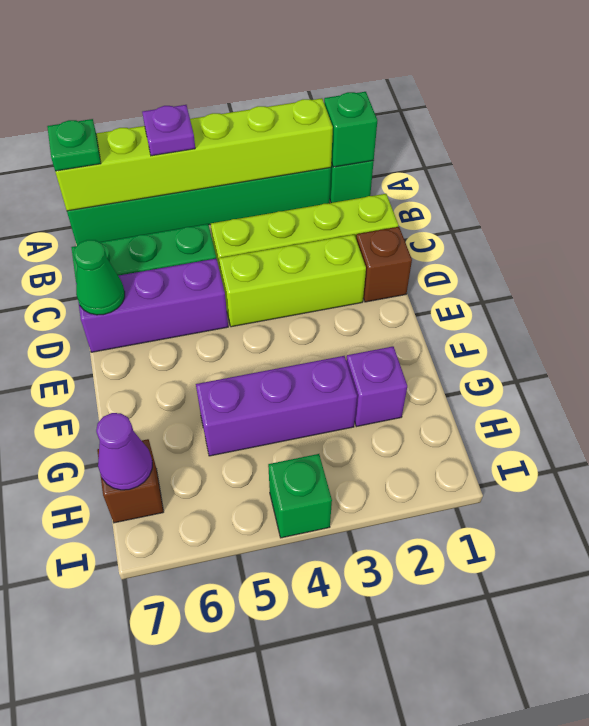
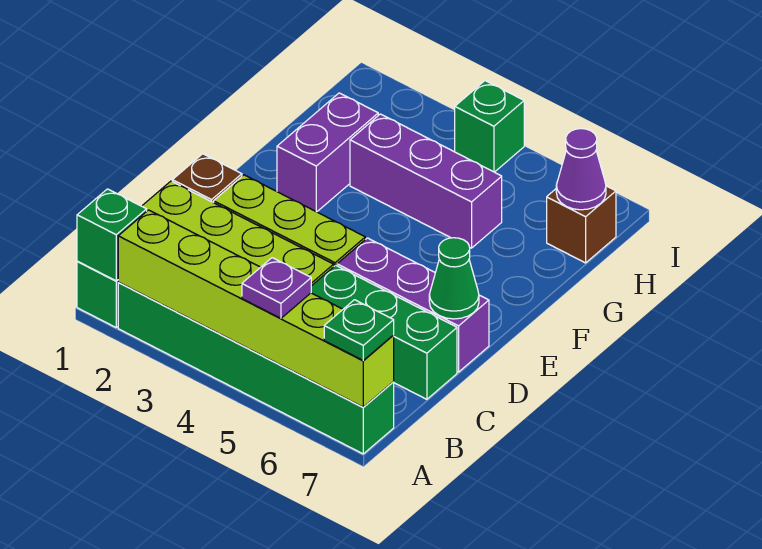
purple 1x1 brick [346,346,407,427] -> purple 1x2 brick [277,93,378,212]

